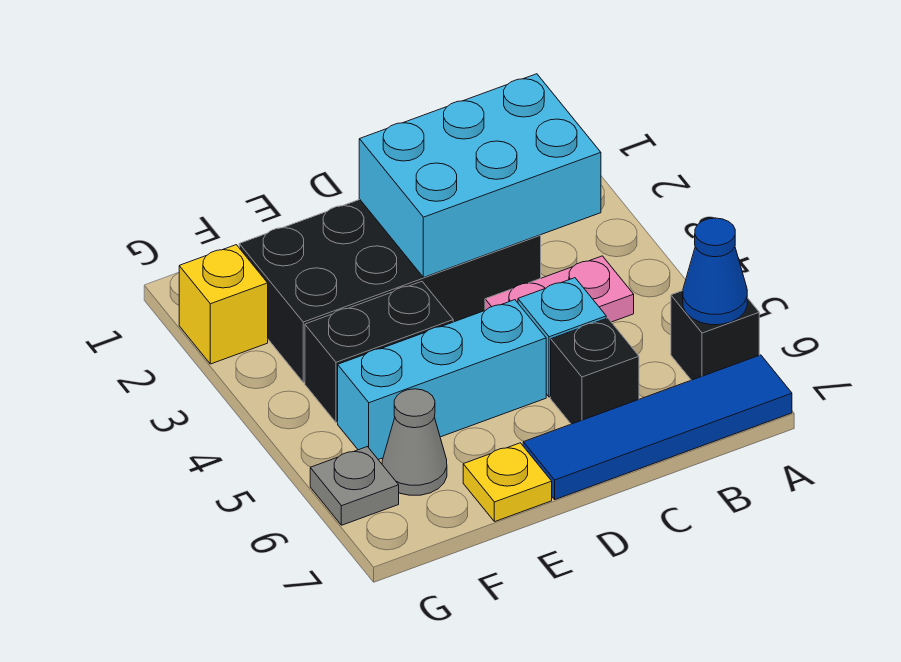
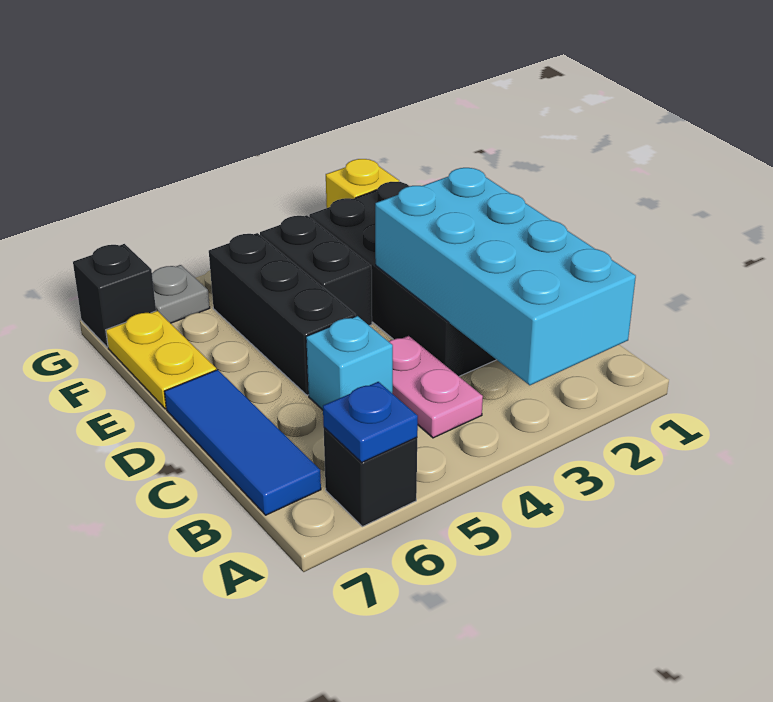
blue 1x1 cone [683,218,747,325] -> blue 1x1 plate [323,382,418,462]
blue 1x4 tile [523,355,792,499] -> blue 1x3 tile [164,370,321,515]
cyan 2x3 brick [359,74,601,277] -> cyan 2x4 brick [375,168,636,385]
black 1x1 brick [551,318,639,424] -> black 1x1 brick moved to [73,244,156,347]
cyan 1x3 brick [338,300,546,460] -> black 1x3 brick [209,233,356,395]
yellow 1x1 plate [463,443,552,522] -> yellow 1x2 plate [106,311,216,409]
grey 1x1 cone [382,389,447,495] -> none

